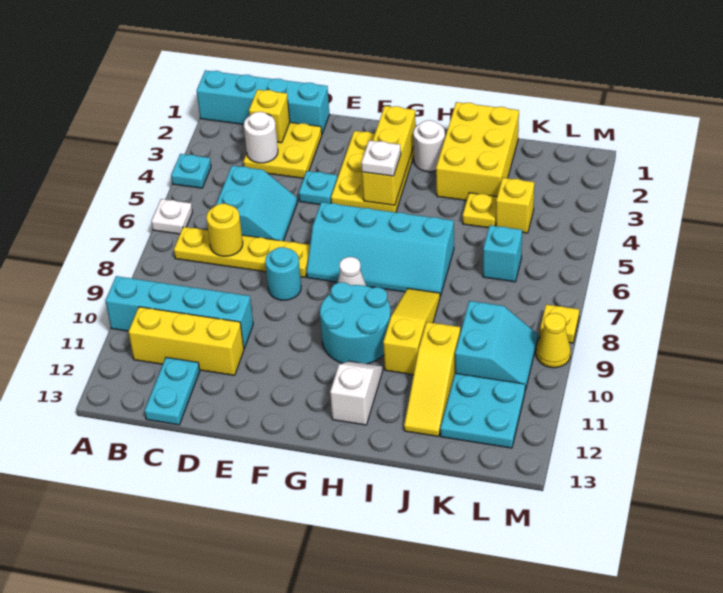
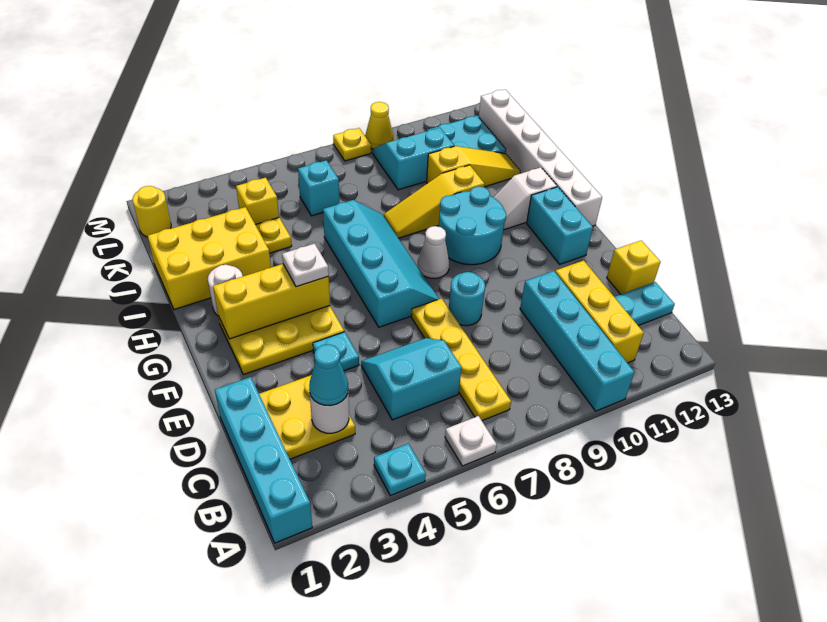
yellow 1x1 brick [249,90,290,143] -> yellow 1x1 brick moved to [607,240,660,294]
none -> cyan 1x1 cone [309,344,348,406]
yellow 1x1 round brick [206,204,243,256] -> yellow 1x1 round brick moved to [132,186,171,237]
none -> cyan 1x2 brick [527,187,593,264]
none -> white 1x6 brick [479,89,602,226]

